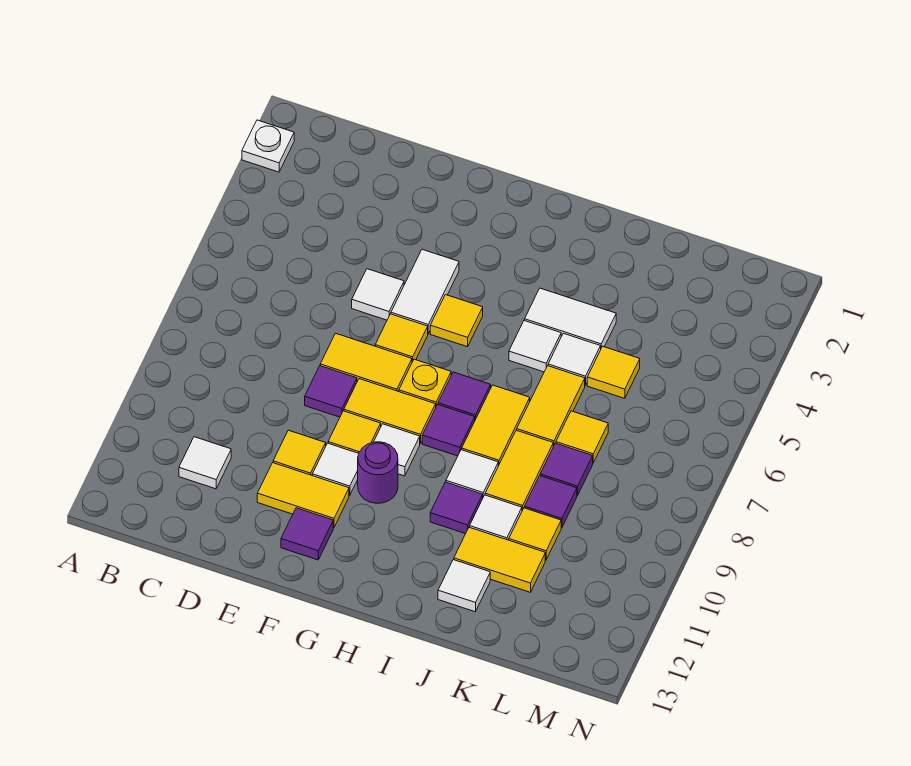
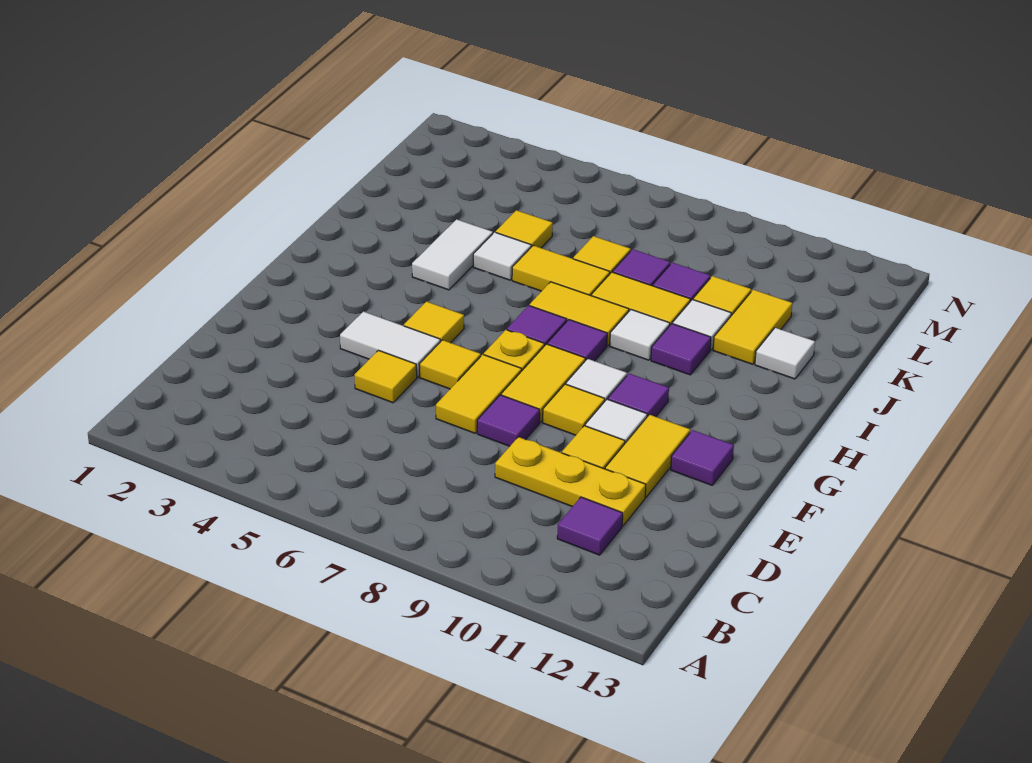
white 1x1 plate [242,120,294,172] -> none
white 1x1 tile [179,437,231,489] -> purple 1x1 tile [557,497,623,555]
none -> yellow 1x3 plate [495,437,646,526]
white 1x1 tile [352,269,404,320] -> yellow 1x1 tile [355,350,417,403]
purple 1x1 round brick [358,442,398,503] -> purple 1x1 tile [608,374,669,417]
white 1x1 tile [509,320,561,372] -> none

